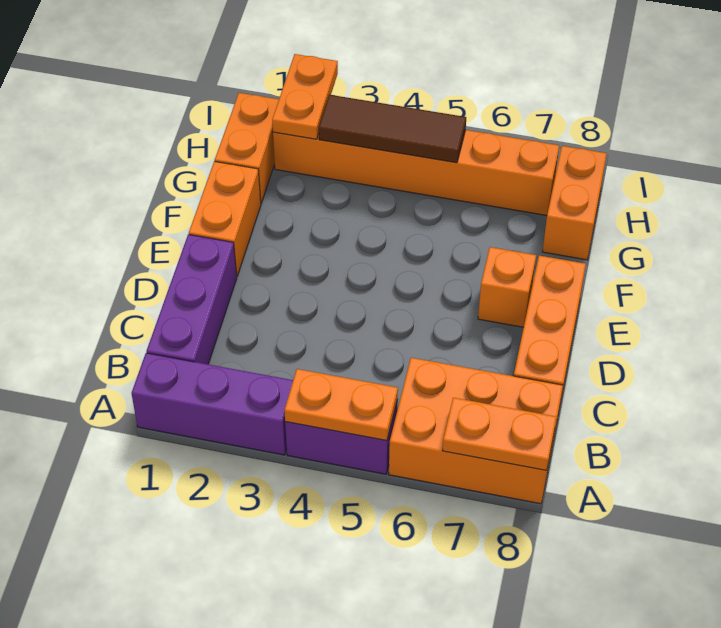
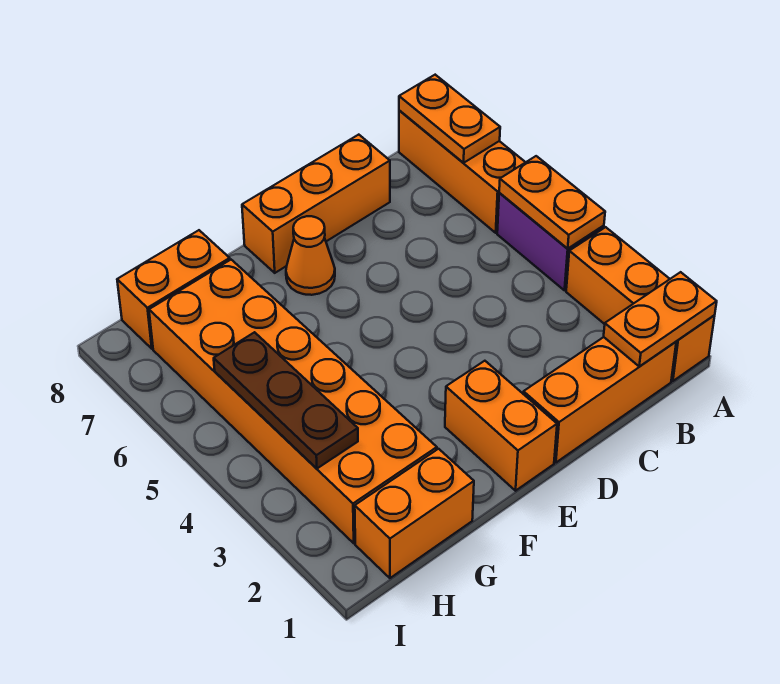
purple 1x3 brick [131,353,293,455] -> orange 1x3 brick [566,227,715,381]
orange 2x3 brick [389,358,563,504] -> orange 1x3 brick [399,111,525,233]
purple 1x3 brick [146,234,237,364] -> orange 1x3 brick [523,337,676,462]
orange 1x2 brick [189,161,261,276] -> orange 1x2 brick turned to [445,361,557,491]
orange 1x1 brick [478,247,536,327] -> orange 1x1 cone [286,216,335,295]
orange 1x6 brick [273,130,559,215] -> orange 2x6 brick [149,260,437,543]
orange 1x2 plate [272,54,338,139] -> orange 1x2 plate moved to [604,272,717,367]
brown 1x3 tile [319,95,466,163] -> brown 1x3 plate [214,332,358,468]

